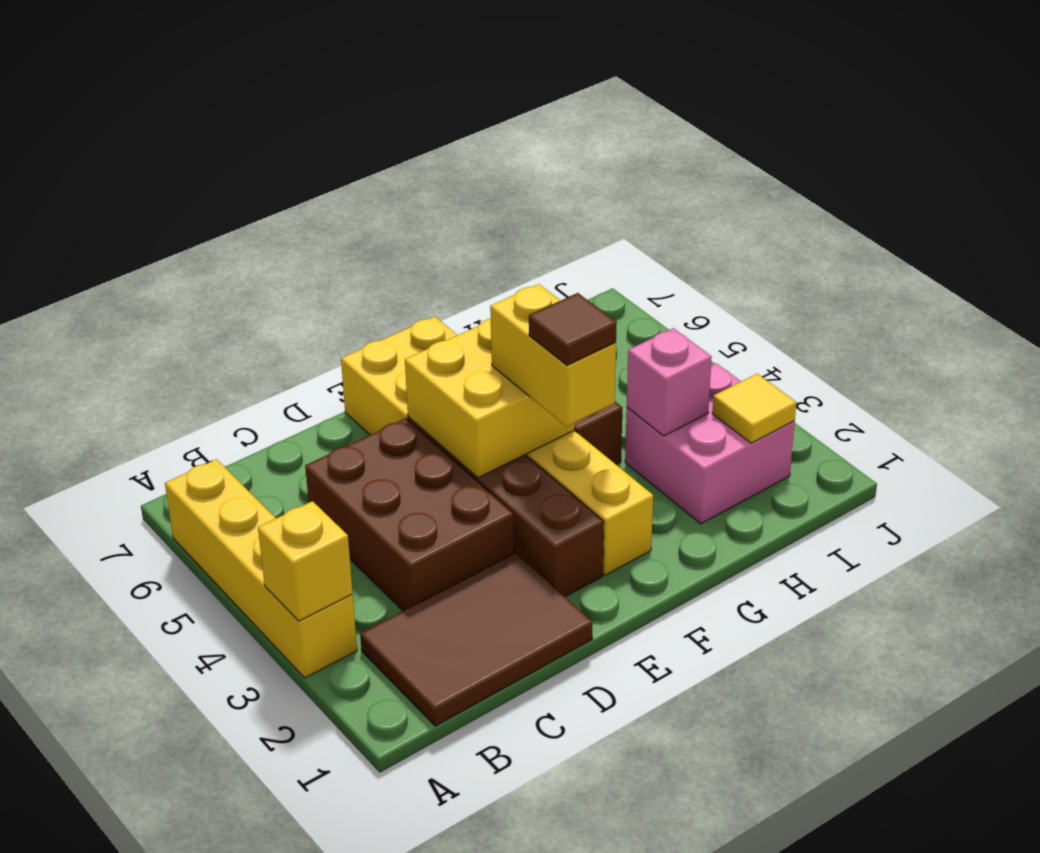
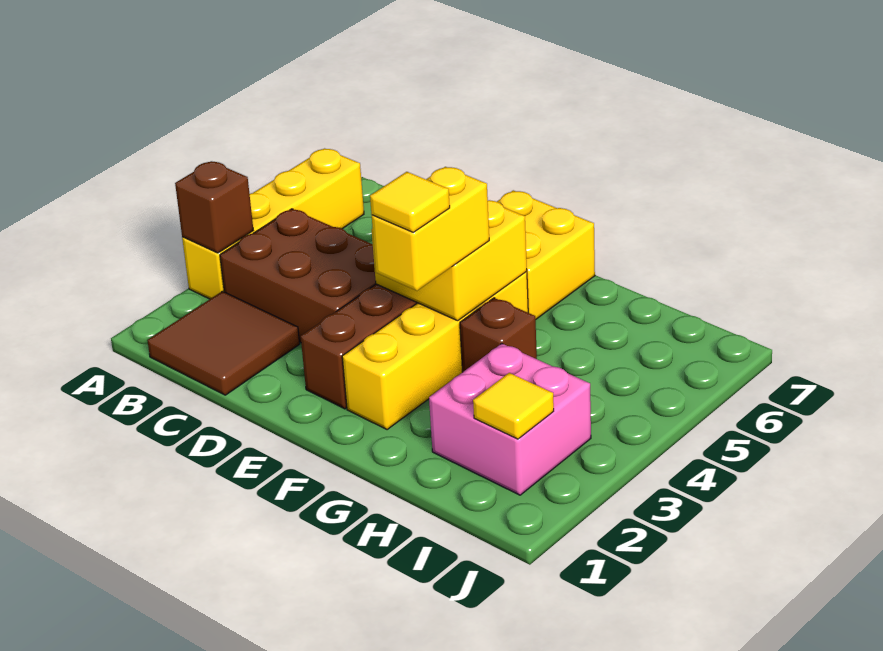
yellow 1x1 brick [258,501,353,621] -> brown 1x1 brick [175,161,253,253]
brown 2x3 tile [360,553,593,726] -> brown 2x2 tile [147,291,300,395]
brown 2x3 brick [305,418,514,611] -> brown 2x3 brick turned to [220,209,376,343]
brown 1x1 tile [529,293,617,365] -> yellow 1x1 tile [370,172,450,232]
pink 1x1 brick [627,328,712,436] -> none

